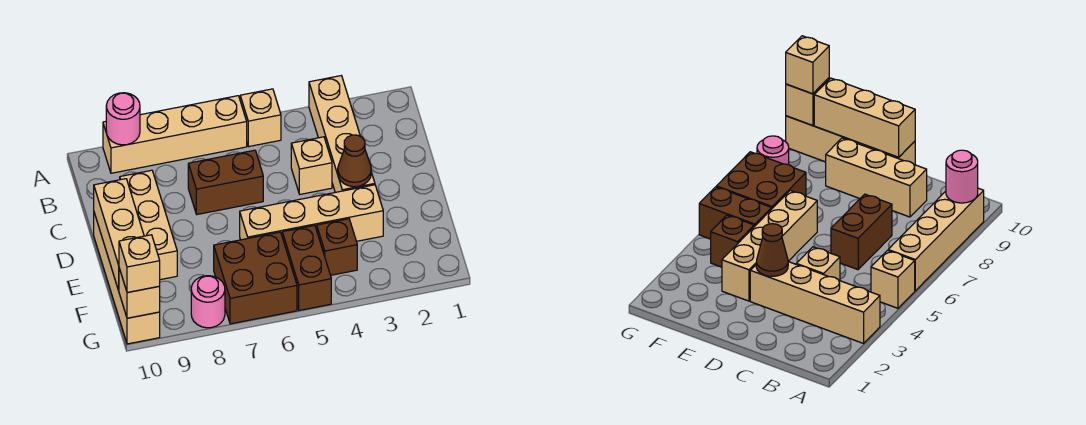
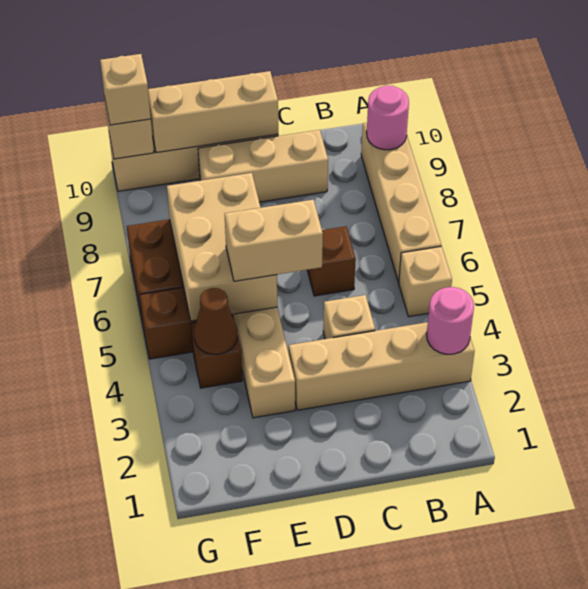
brown 1x2 brick [188,150,263,214] -> brown 1x1 brick [307,226,356,296]
brown 1x1 cone [338,135,371,187] -> brown 1x1 cone moved to [194,288,237,354]
none -> tan 1x2 brick [225,200,323,281]
none -> tan 2x3 brick [167,173,277,321]
pink 1x1 round brick [191,276,225,328] -> pink 1x1 round brick moved to [427,287,474,354]

